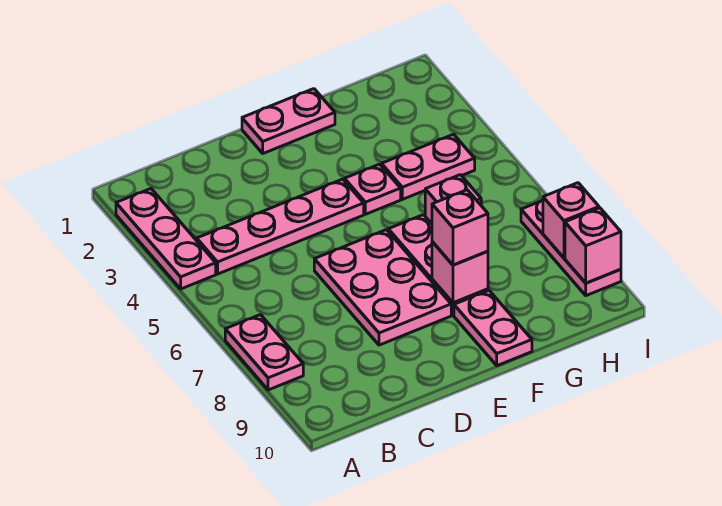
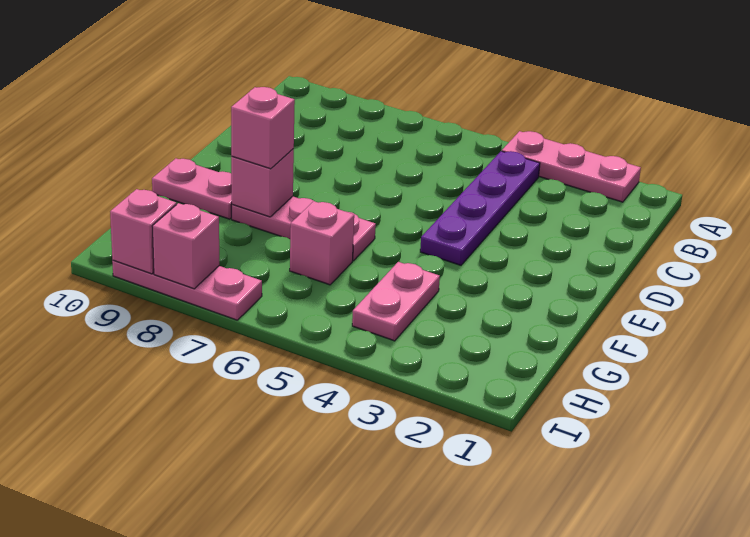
pink 1x2 plate [225,315,303,390] -> none
pink 1x4 plate [197,179,364,274] -> purple 1x4 plate [420,151,540,265]
pink 2x3 plate [314,230,451,345] -> none
pink 1x2 plate [242,89,335,153] -> none
pink 1x1 plate [345,164,401,214] -> none

